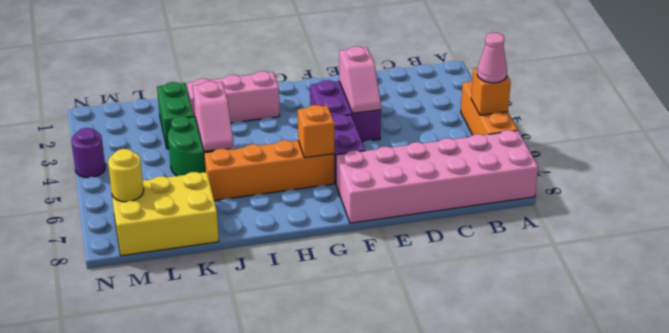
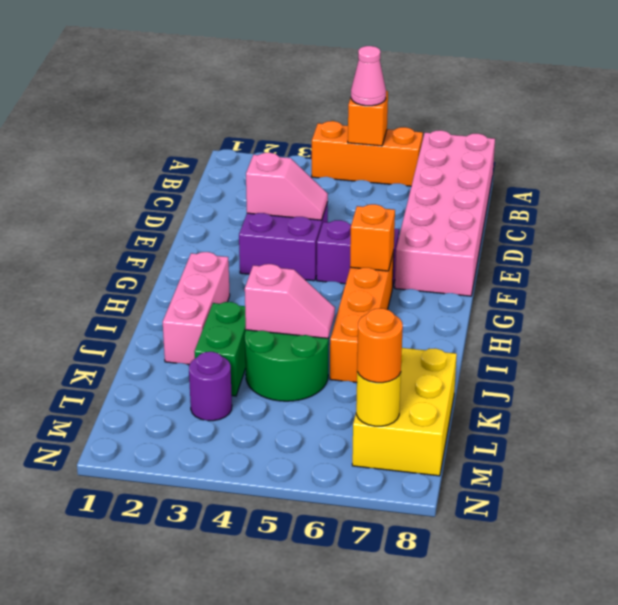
green 1x2 brick [157,82,193,149] -> green 1x2 brick turned to [194,302,246,396]
none -> orange 1x1 round brick [357,308,403,383]
purple 1x1 round brick [71,128,105,178] -> purple 1x1 round brick moved to [189,352,232,421]

